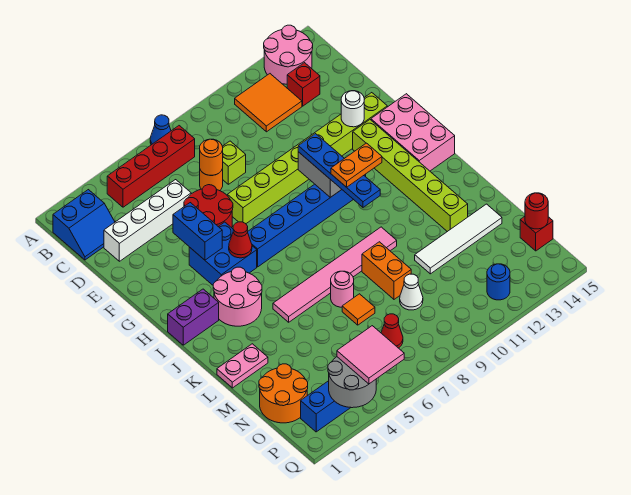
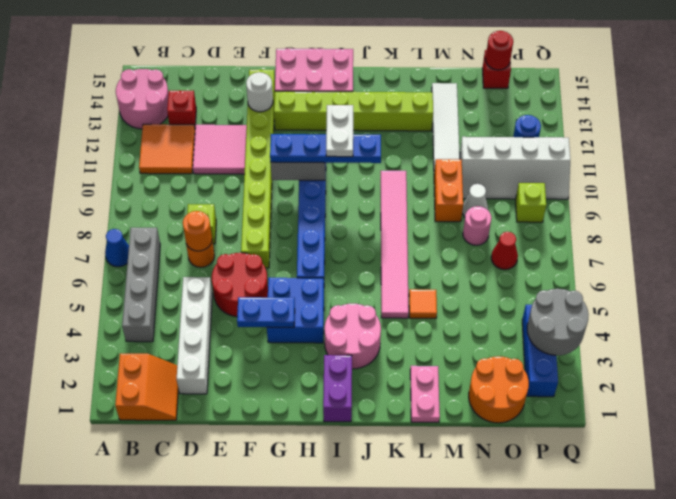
blue 2x2 slope [53,190,115,260] -> orange 2x2 slope [115,353,178,420]
red 1x4 brick [107,126,195,207] -> grey 1x4 brick [122,228,160,342]
blue 1x2 brick [173,203,222,260] -> blue 1x2 plate [237,297,295,327]
red 1x1 cone [229,222,252,258] -> none
orange 1x2 plate [331,143,382,187] -> white 1x2 plate [326,105,353,157]
pink 1x1 round brick [331,271,354,307] -> pink 1x1 round brick moved to [463,206,492,245]
orange 1x2 brick [362,242,411,299] -> orange 1x2 brick turned to [434,159,463,222]
orange 1x1 tile [342,294,375,325] -> orange 1x1 tile moved to [409,289,437,318]
none -> white 2x4 slope [460,137,570,199]
pink 2x2 tile [337,326,404,384] -> pink 2x2 tile moved to [193,125,247,174]
none -> lime 1x1 brick [516,183,546,222]

